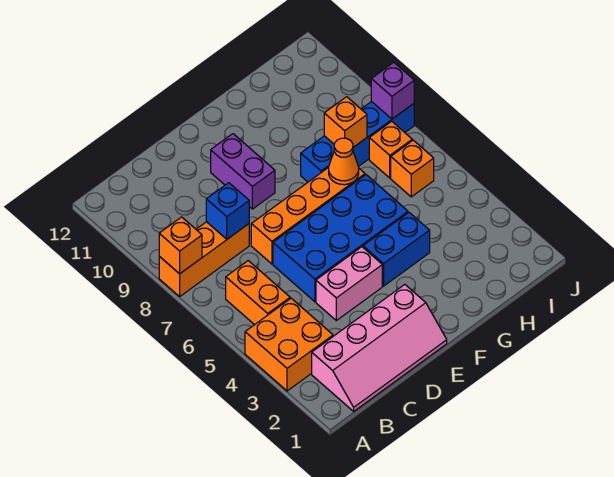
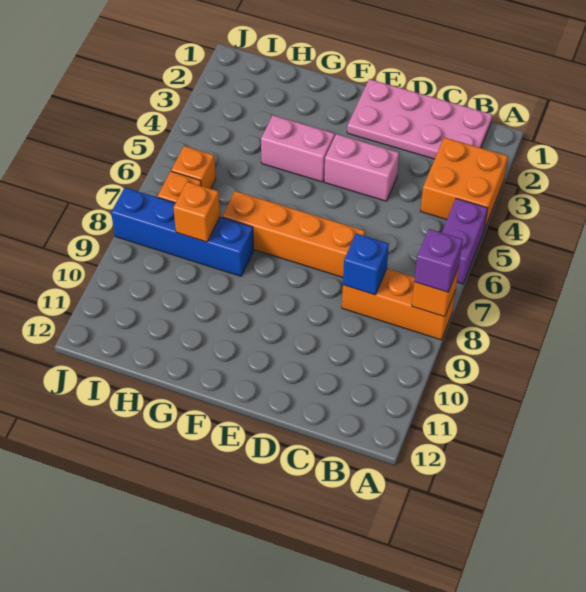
pink 2x4 slope [312,285,447,411] -> pink 2x4 plate [347,79,492,159]
orange 1x2 brick [226,261,290,325] -> none
blue 2x4 brick [273,175,408,302] -> none
purple 1x2 brick [211,134,275,209] -> purple 1x2 brick moved to [442,198,488,284]
blue 1x2 brick [363,213,430,286] -> pink 1x2 brick [261,115,335,182]
orange 1x1 cone [329,138,359,185] -> none
purple 1x1 brick [371,62,414,119] -> purple 1x1 brick moved to [414,229,463,292]

